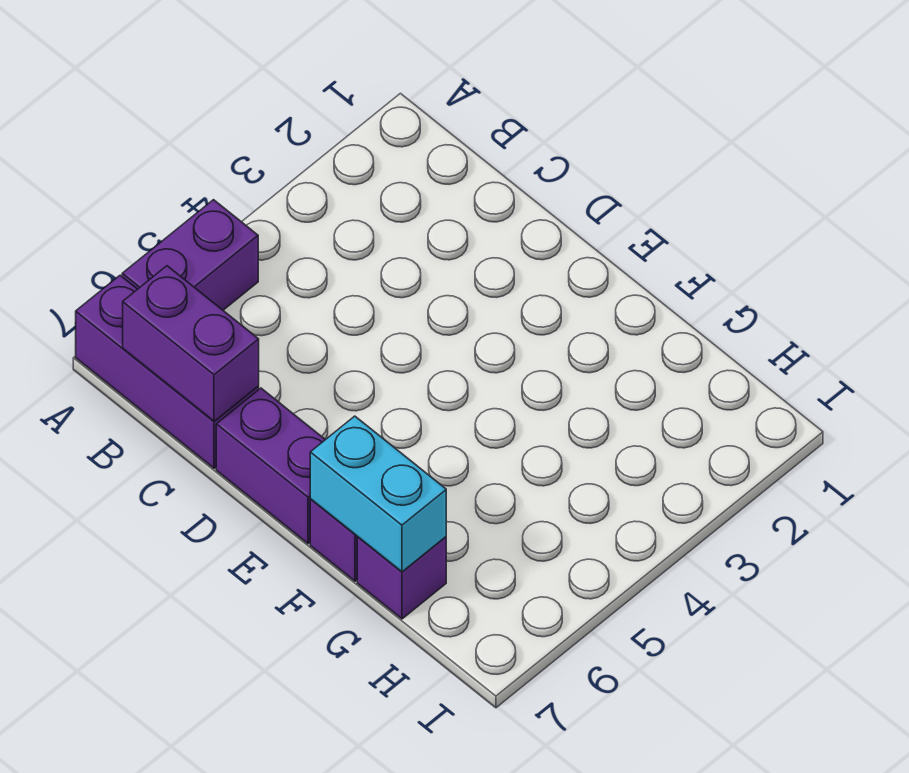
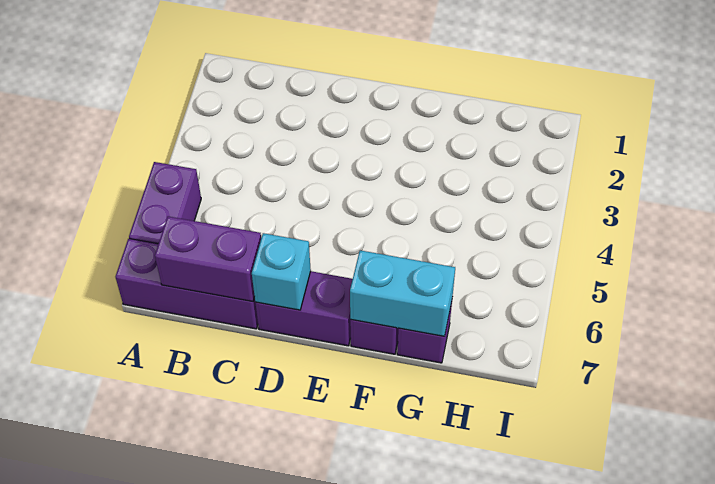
none -> cyan 1x1 brick [252,233,311,310]

